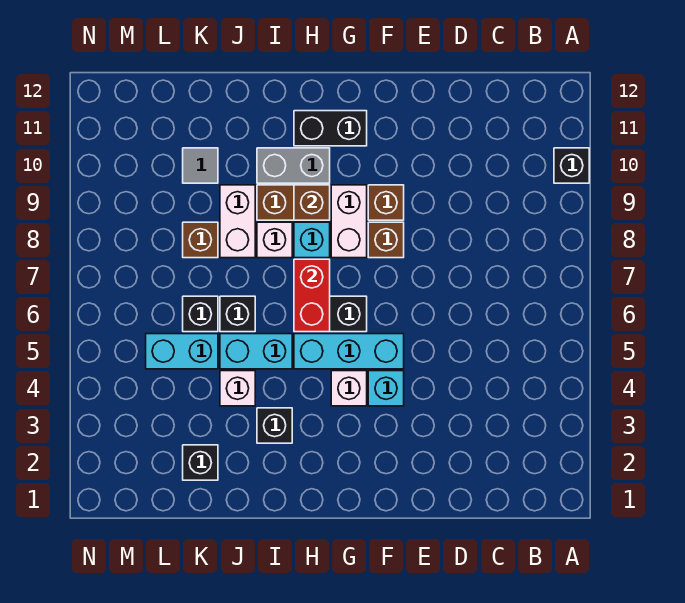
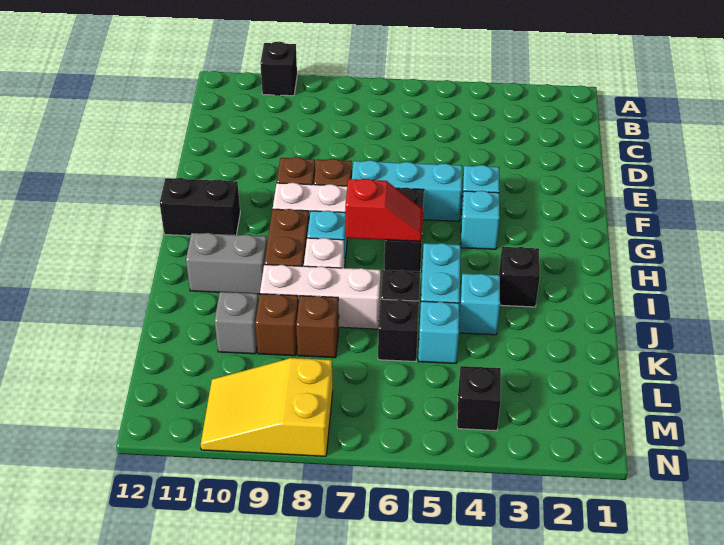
cyan 1x3 brick [294,334,404,369] -> cyan 1x3 brick turned to [352,160,462,221]
white 1x1 brick [331,371,367,406] -> cyan 1x1 brick [461,191,500,249]
black 1x2 brick [294,111,367,146] -> black 1x2 brick turned to [160,178,240,236]
red 1x2 brick [294,259,330,332] -> red 1x2 slope [346,179,423,241]
brown 1x1 brick [294,185,330,220] -> brown 1x1 brick moved to [255,294,298,356]
grey 1x2 brick [257,148,330,183] -> grey 1x2 brick turned to [186,233,267,294]
white 1x1 brick [220,371,255,406] -> cyan 1x1 brick [459,274,500,335]
white 1x2 brick [220,185,255,258] -> white 1x3 brick [260,265,381,329]
black 1x1 brick [183,445,218,480] -> black 1x1 brick moved to [457,366,501,431]
cyan 1x2 brick [146,334,218,369] -> cyan 1x1 brick [418,301,460,363]
grey 1x1 tile [183,148,218,183] -> grey 1x1 brick [215,292,258,354]
none -> yellow 2x3 slope [201,358,333,456]

